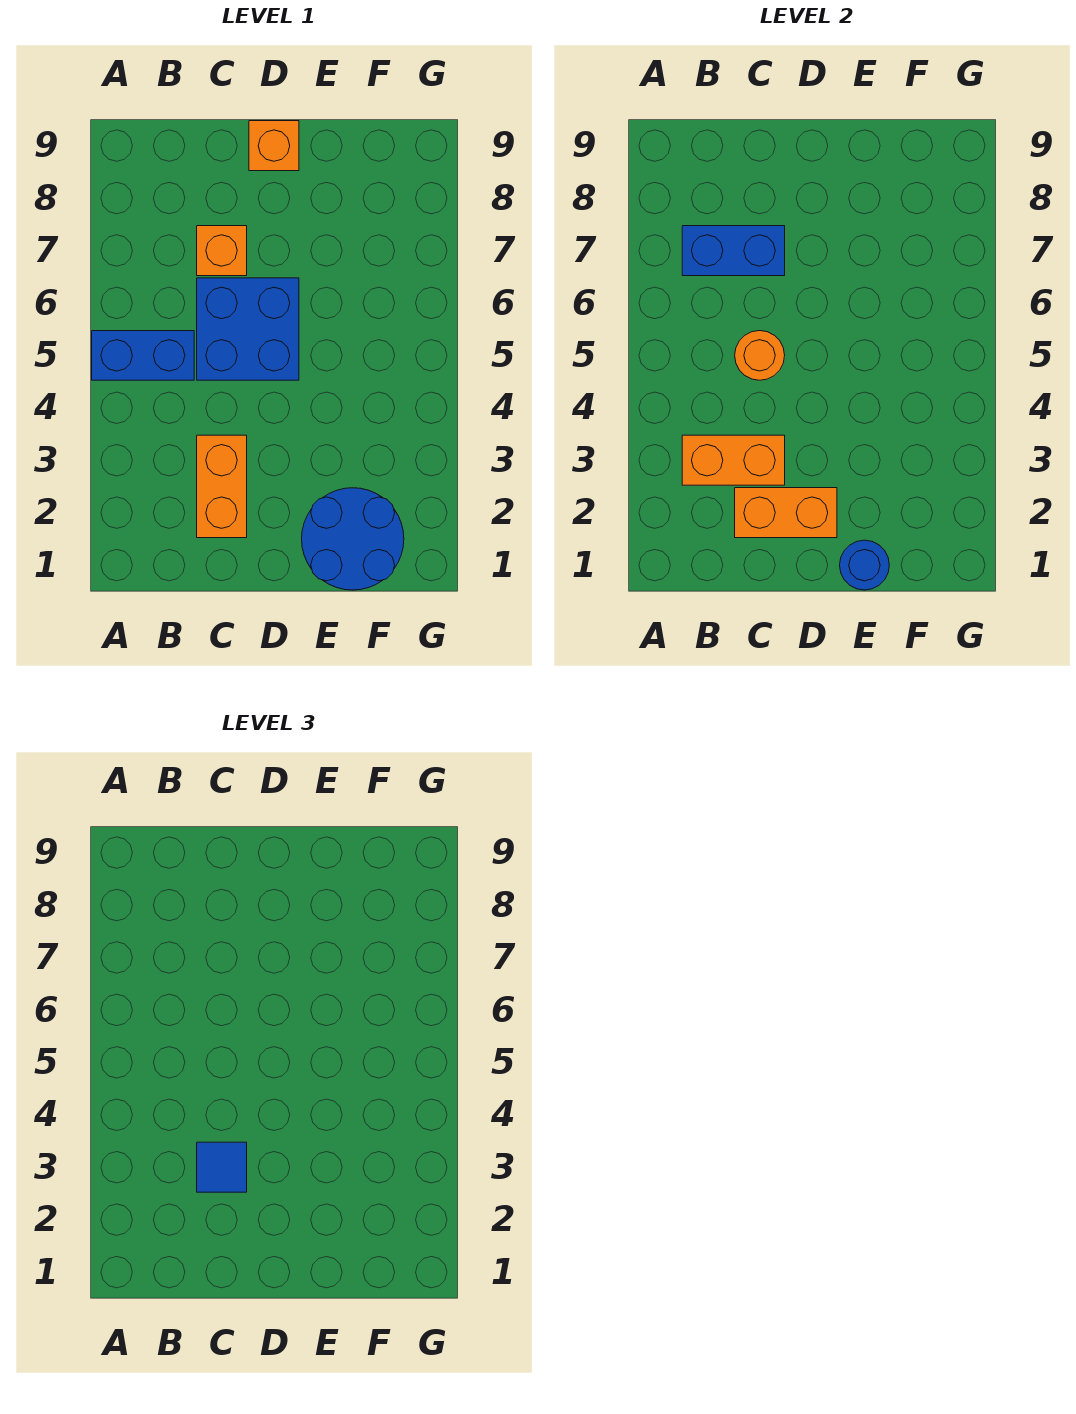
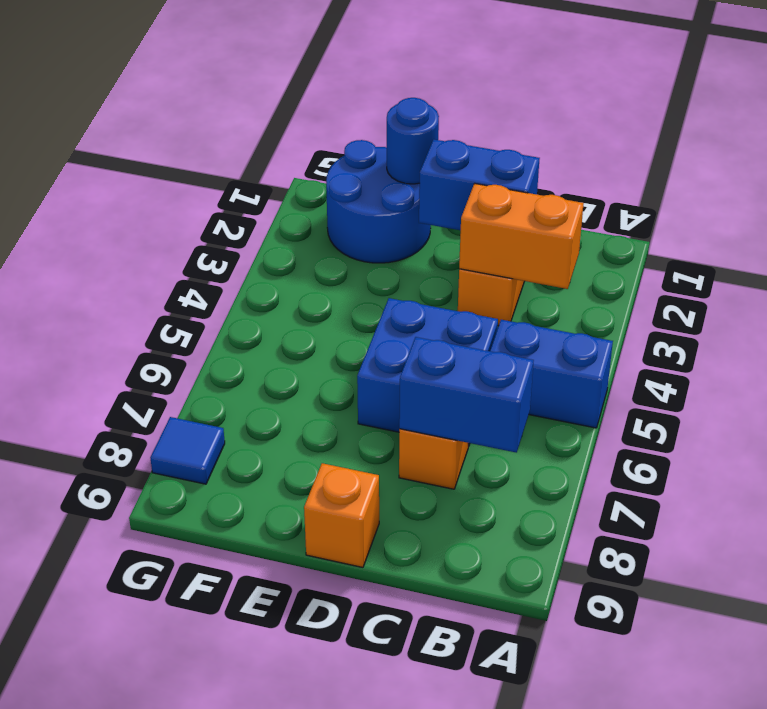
orange 1x2 brick [735,488,837,538] -> blue 1x2 brick [419,139,540,230]
blue 1x1 tile [197,1142,247,1192] -> blue 1x1 tile moved to [150,417,225,484]
orange 1x1 round brick [735,331,785,380] -> none

